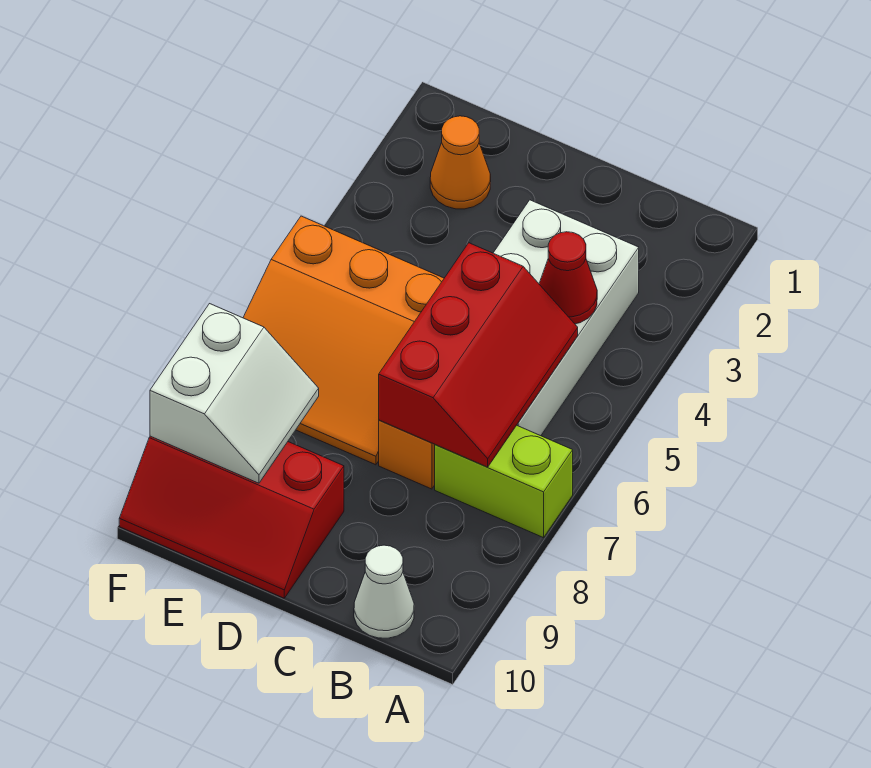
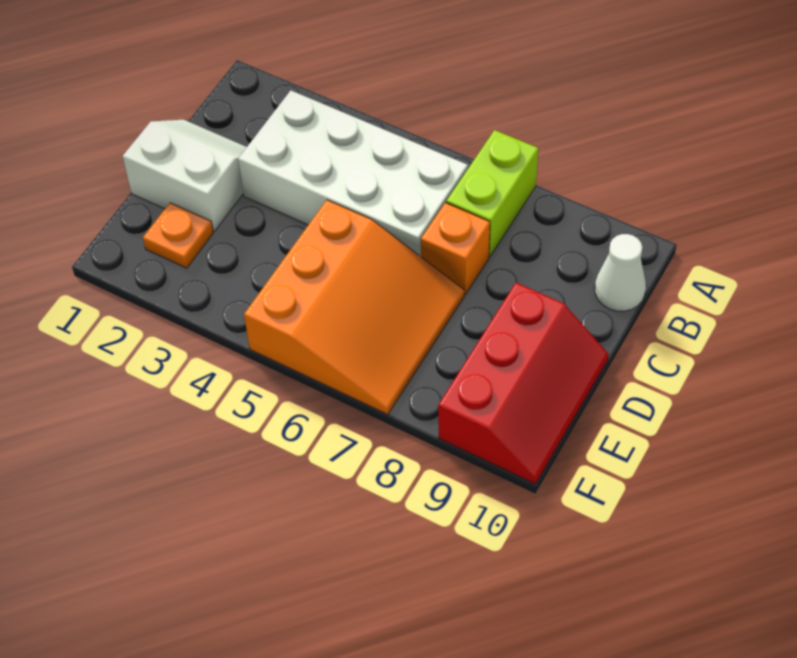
red 1x1 cone [539,232,597,324] -> none
red 2x3 slope [379,243,578,467] -> none
orange 1x1 cone [430,116,491,209] -> orange 1x1 plate [143,203,213,268]
white 2x2 slope [150,304,319,483] -> white 2x2 slope moved to [123,120,247,231]

